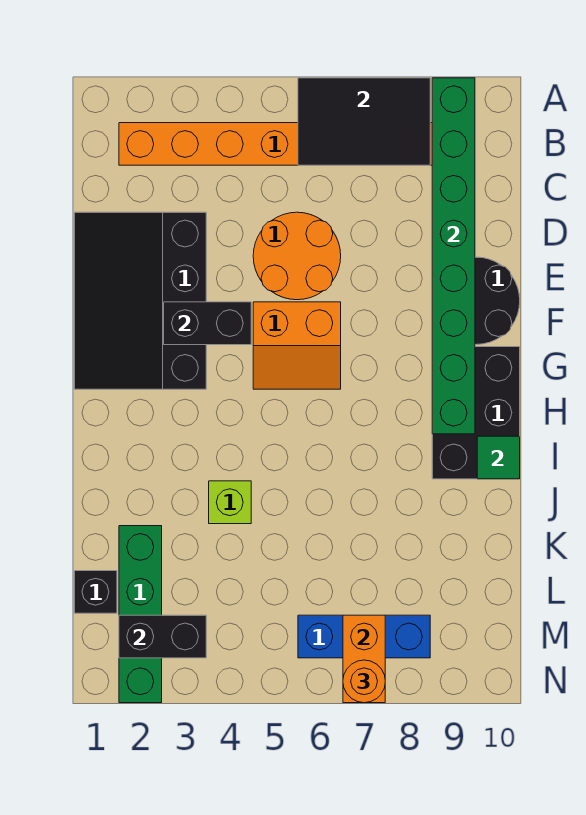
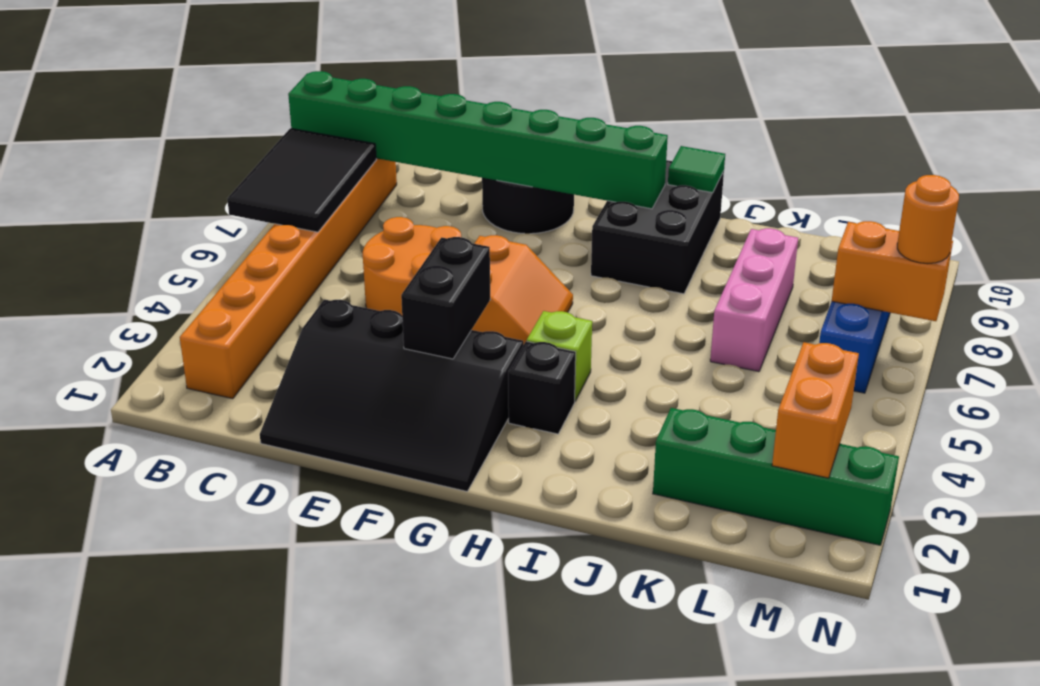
black 2x3 brick [432,347,520,479] -> black 2x3 brick turned to [591,160,724,294]
lime 1x1 brick [209,481,251,524] -> lime 1x1 brick moved to [527,311,592,401]
none -> pink 1x3 brick [710,228,798,372]
black 1x1 brick [74,571,117,613] -> black 1x1 brick moved to [508,341,576,434]
black 1x2 brick [119,615,206,658] -> orange 1x2 brick [772,342,859,478]

